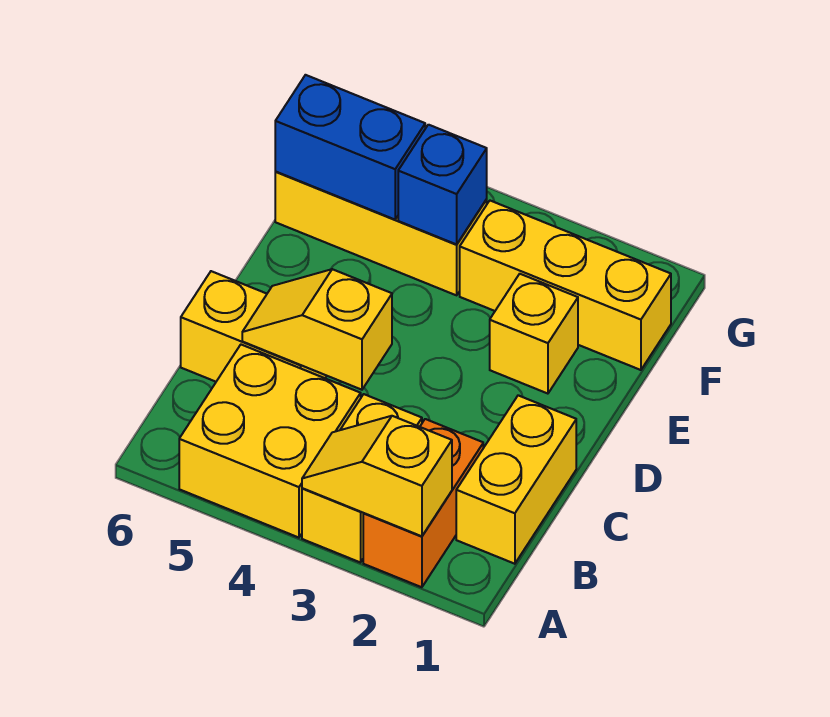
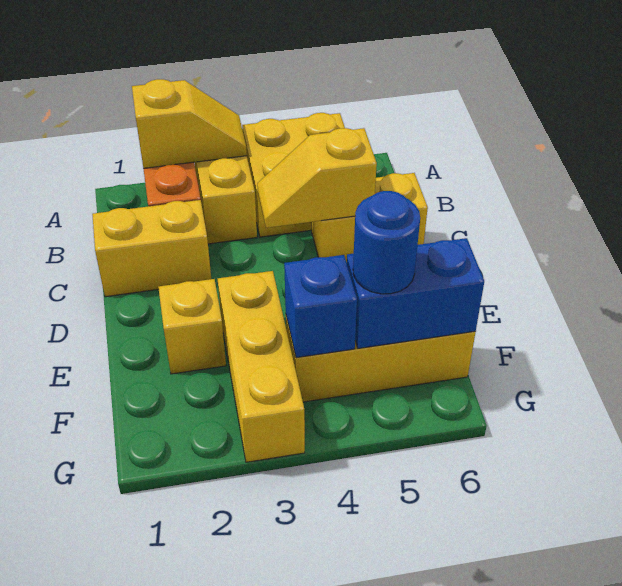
yellow 1x2 brick [456,395,576,564] -> yellow 1x2 brick turned to [92,200,211,297]
yellow 1x2 slope [242,269,392,390] -> yellow 1x2 slope turned to [257,128,377,228]
yellow 1x3 brick [460,201,671,370] -> yellow 1x3 brick turned to [218,271,305,462]
none -> blue 1x1 round brick [353,191,420,294]

